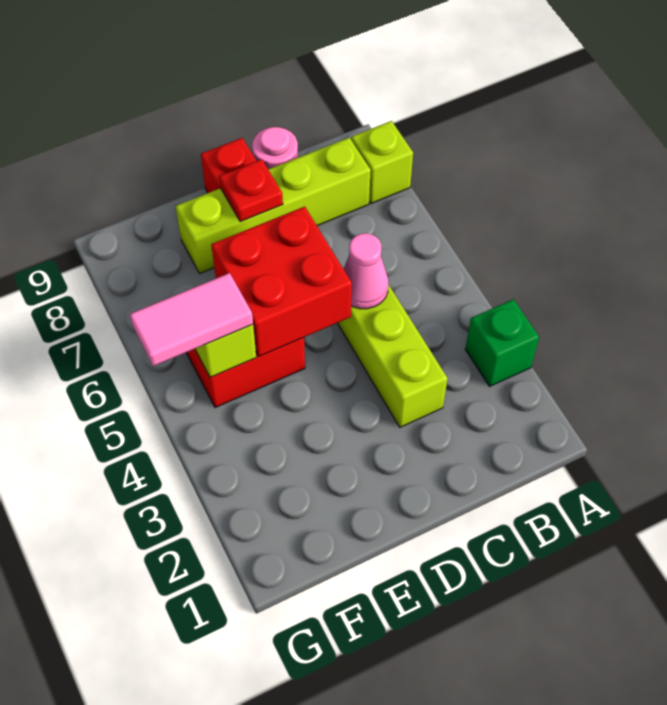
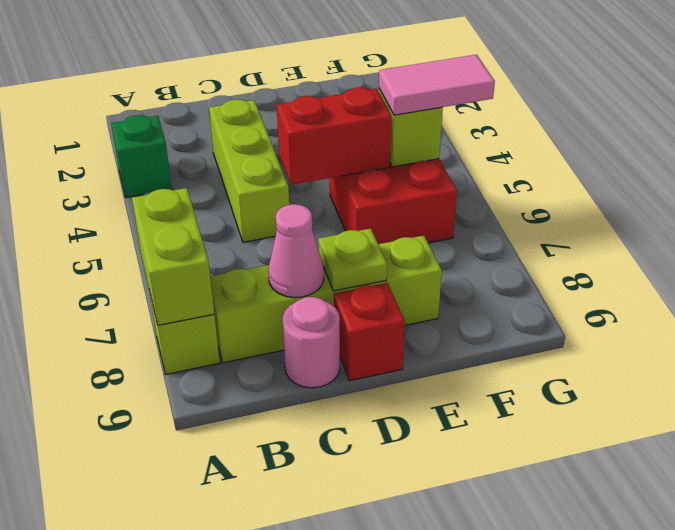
none -> lime 1x2 brick [132,188,214,325]
pink 1x1 cone [344,233,388,309] -> pink 1x1 cone moved to [268,204,324,298]
red 2x2 brick [211,207,352,356] -> red 1x2 brick [277,88,391,185]
red 1x1 plate [219,159,283,222] -> lime 1x1 plate [318,229,387,291]

